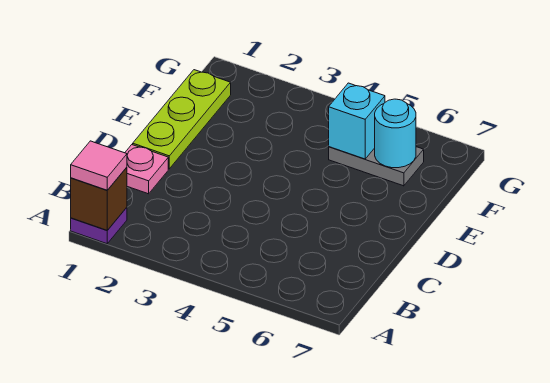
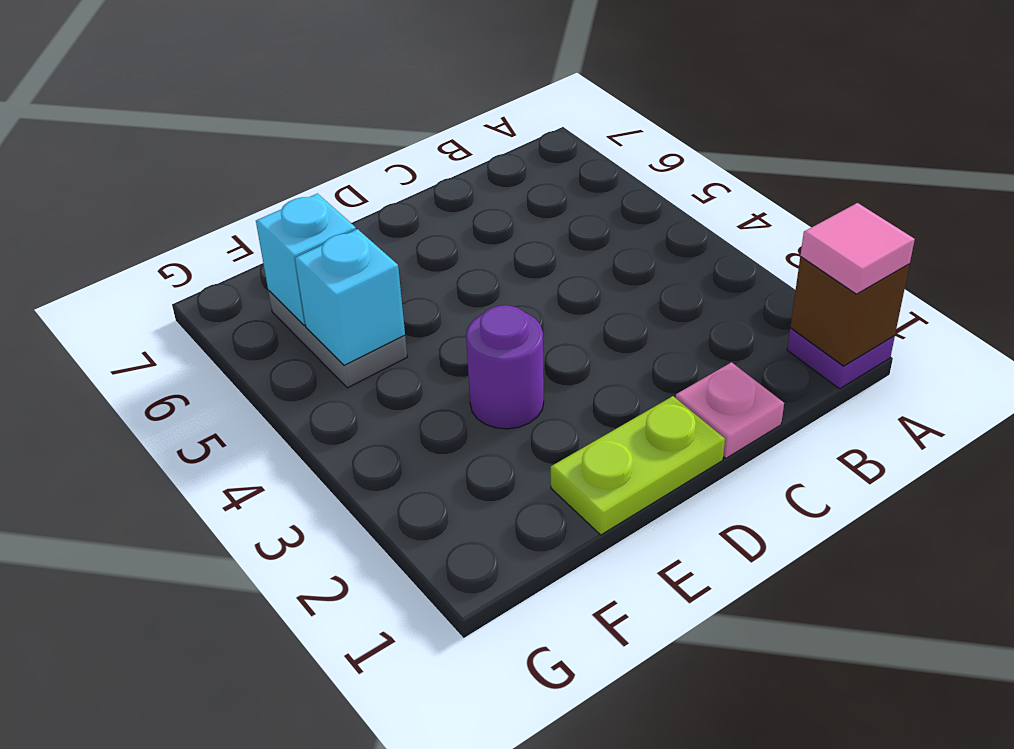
lime 1x3 plate [133,70,231,169] -> lime 1x2 plate [551,396,725,535]
none -> purple 1x1 round brick [466,305,544,429]
cyan 1x1 round brick [375,99,416,168] -> cyan 1x1 brick [256,194,356,325]

